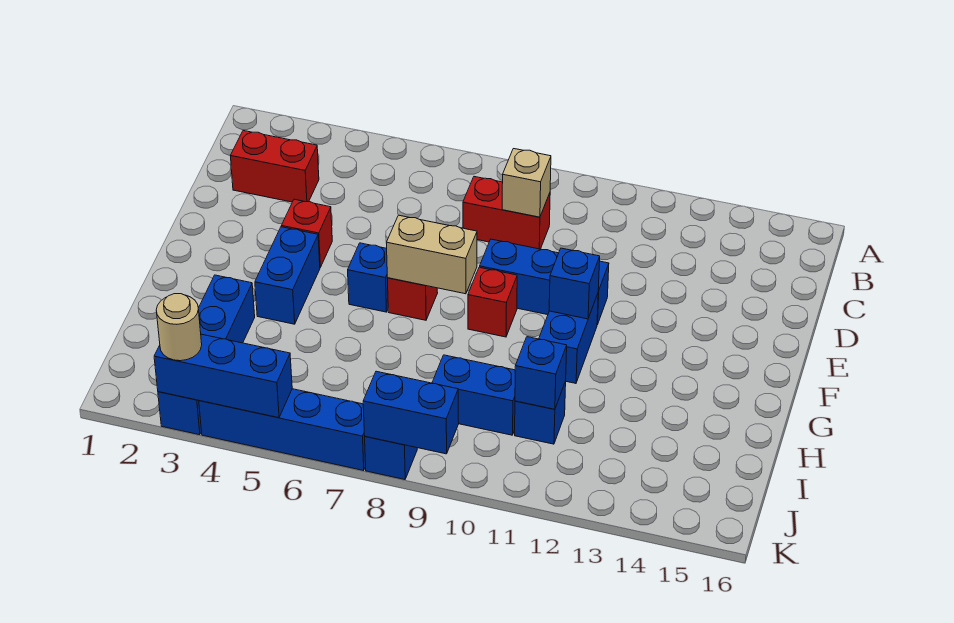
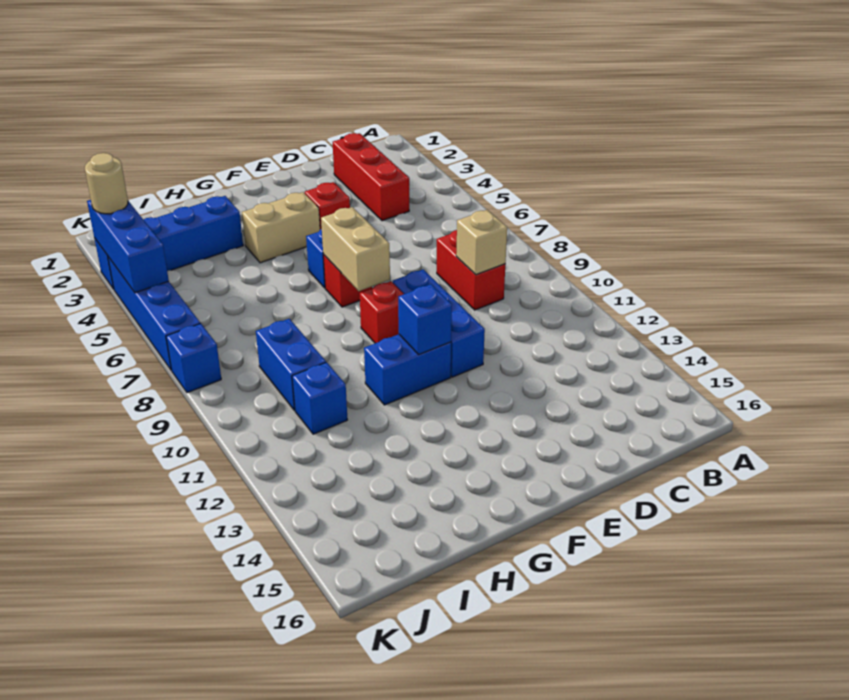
red 1x2 brick [230,131,319,202] -> red 1x3 brick [333,133,409,221]
blue 1x2 brick [255,227,320,324] -> tan 1x2 brick [242,192,320,263]
blue 1x1 brick [515,337,567,409] -> none
blue 1x2 brick [363,371,459,454] -> none

